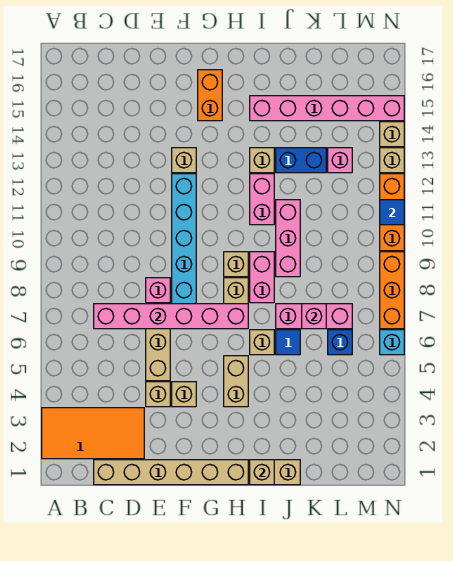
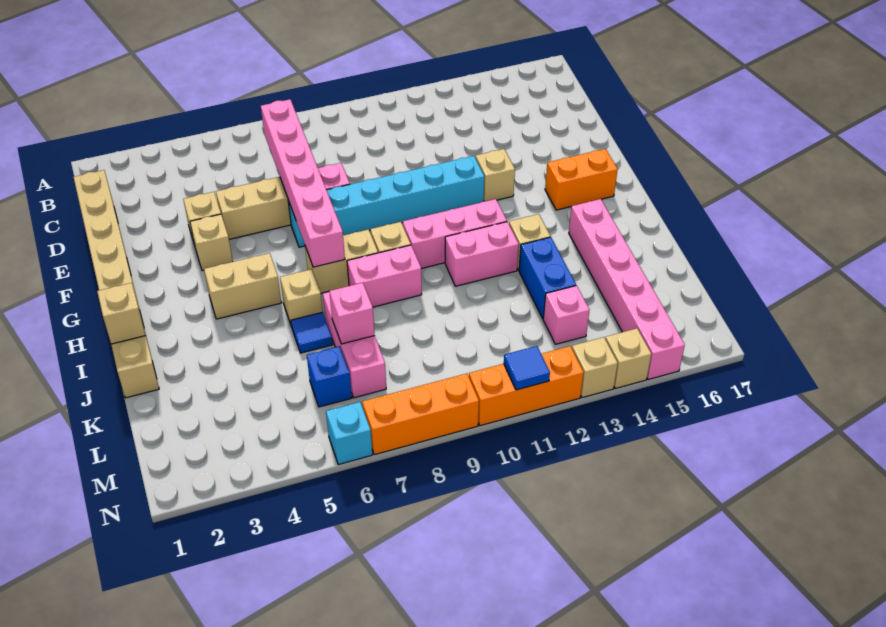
orange 2x4 tile [42,408,144,459] -> none
pink 1x3 brick [276,200,300,277] -> pink 1x3 brick moved to [403,199,507,269]

